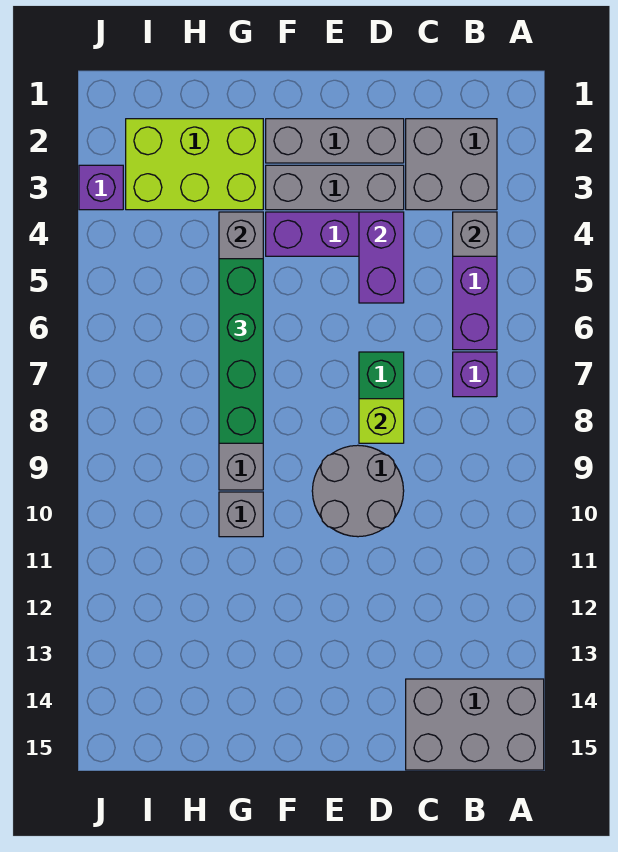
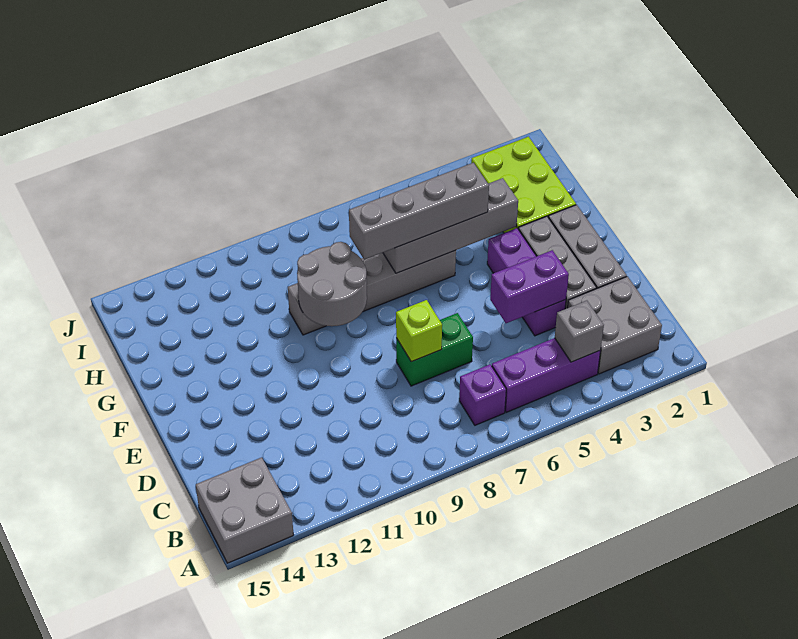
grey 2x3 brick [406,679,544,770] -> grey 2x2 brick [196,457,294,563]
grey 2x2 round brick [312,445,404,537] -> grey 2x2 round brick moved to [297,242,367,326]
green 1x4 brick [219,259,263,443] -> grey 1x4 brick [349,163,489,260]
purple 1x1 brick [79,165,123,210] -> none

